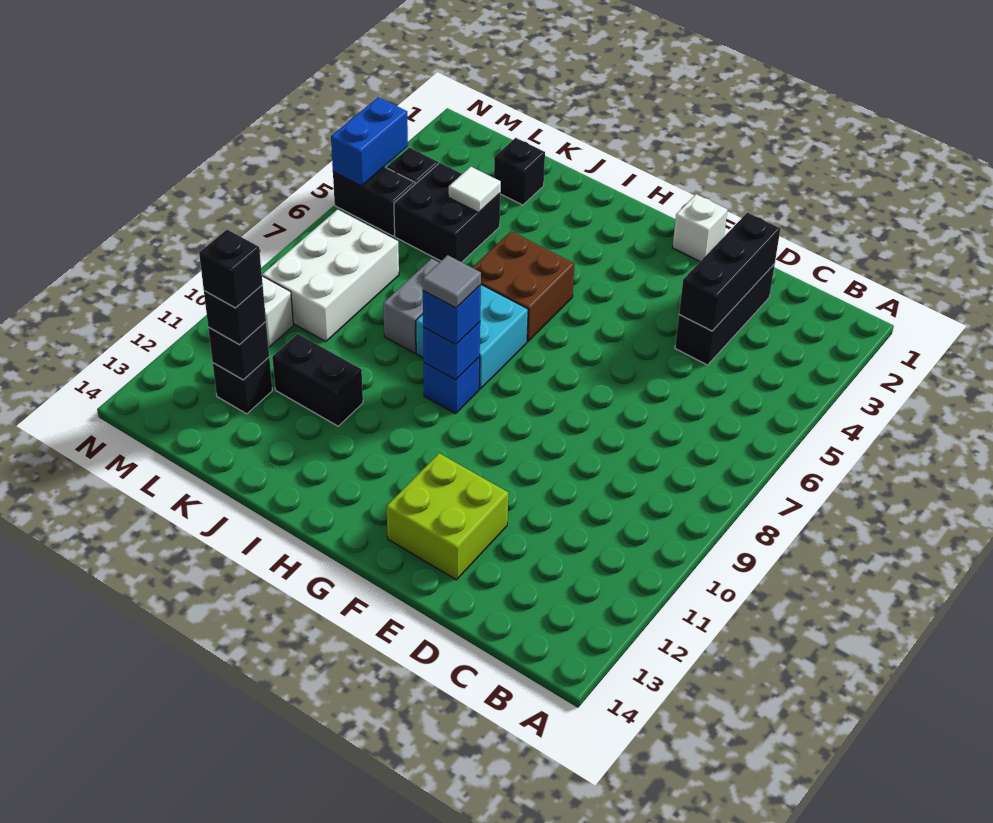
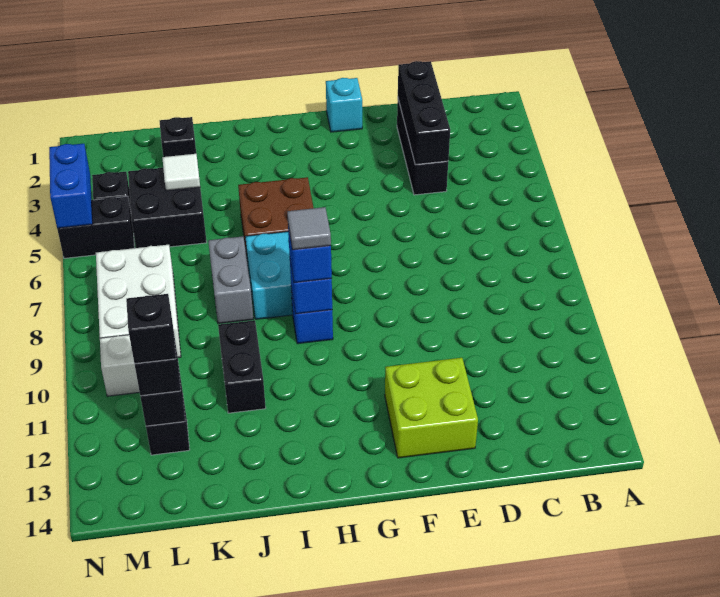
white 1x1 brick [673,194,728,261] -> cyan 1x1 brick [326,78,362,132]
black 1x2 brick [272,334,363,426] -> black 1x2 brick turned to [218,320,266,413]

